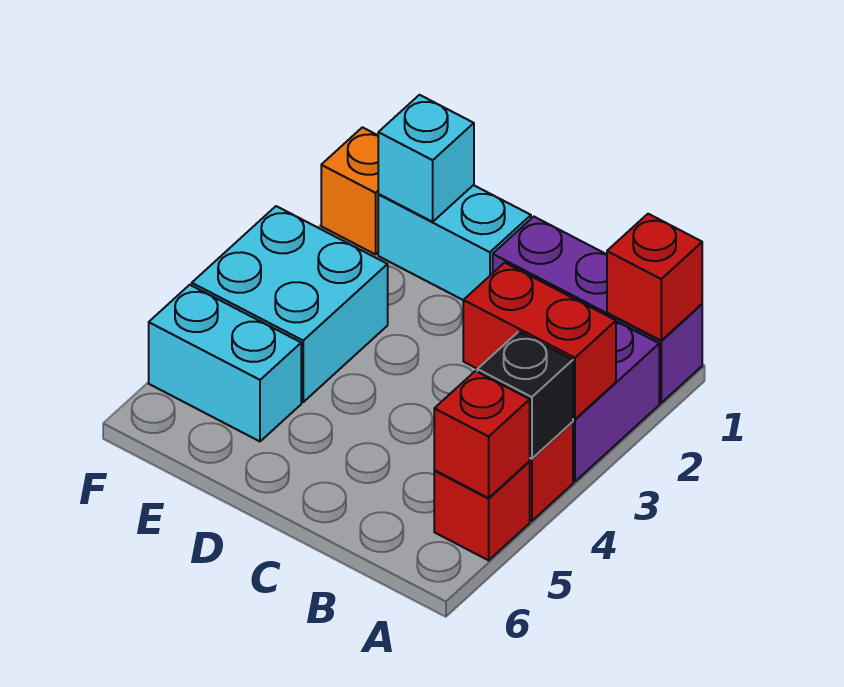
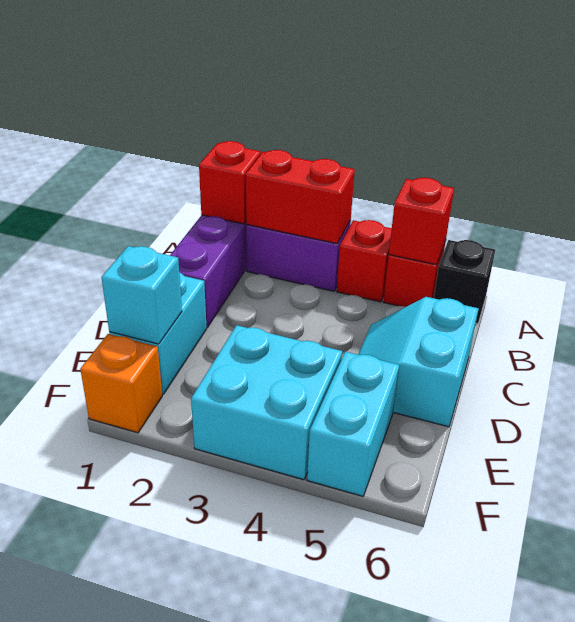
red 1x2 brick [463,263,616,419] -> red 1x2 brick turned to [246,150,355,244]
black 1x1 brick [477,332,573,459] -> black 1x1 brick moved to [434,240,495,324]
none -> cyan 2x2 slope [358,297,478,427]

